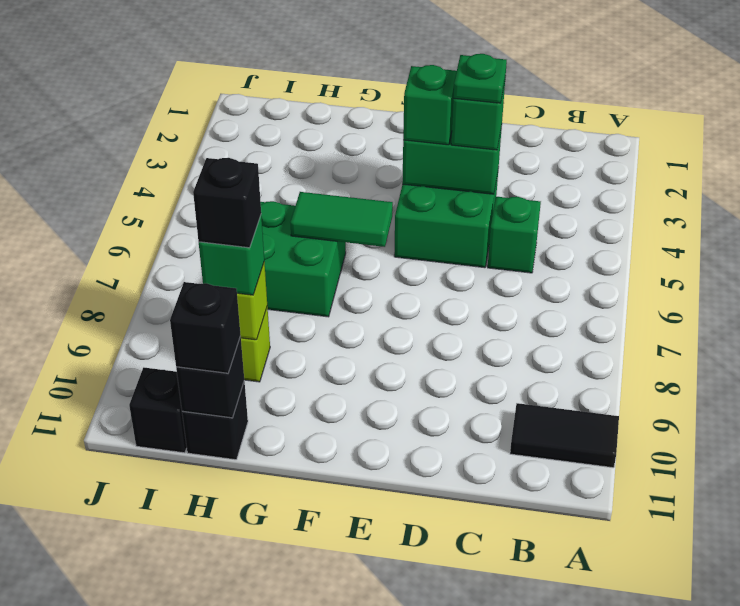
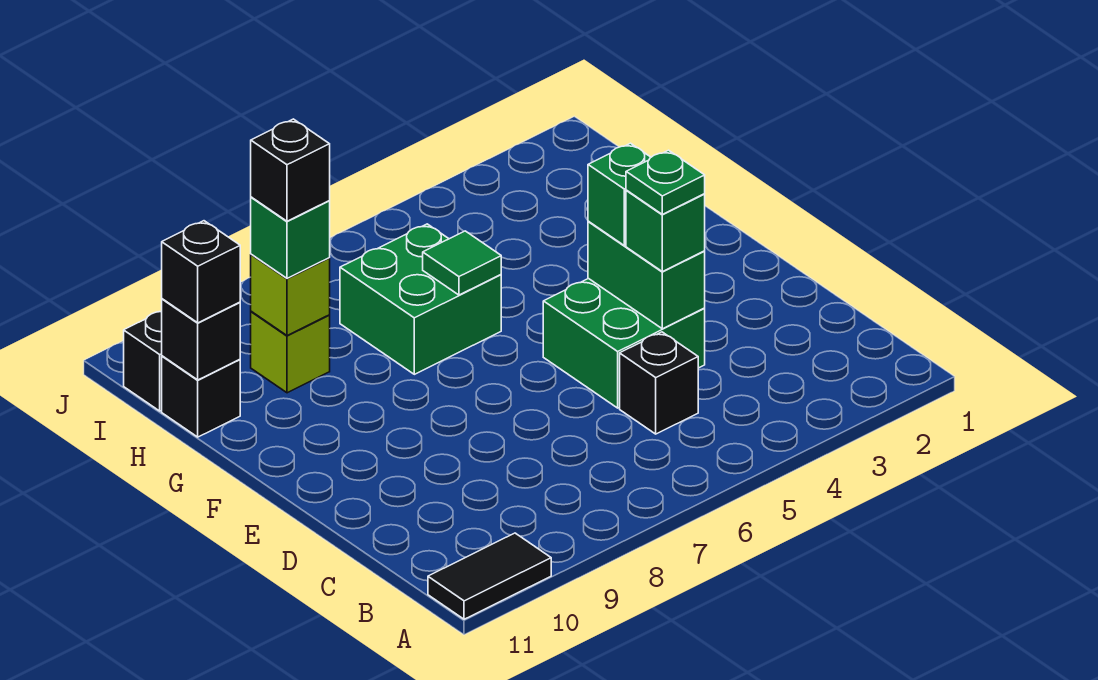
black 1x2 tile [510,403,619,468] -> black 1x2 tile turned to [428,533,551,619]
green 1x1 brick [488,197,541,273] -> black 1x1 brick [620,332,698,434]
green 1x2 tile [290,192,393,247] -> green 1x1 tile [423,231,501,295]

